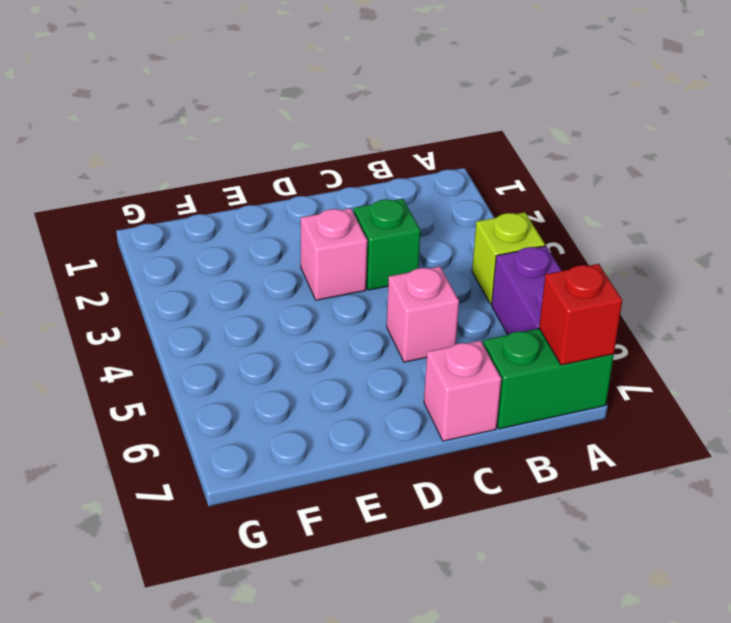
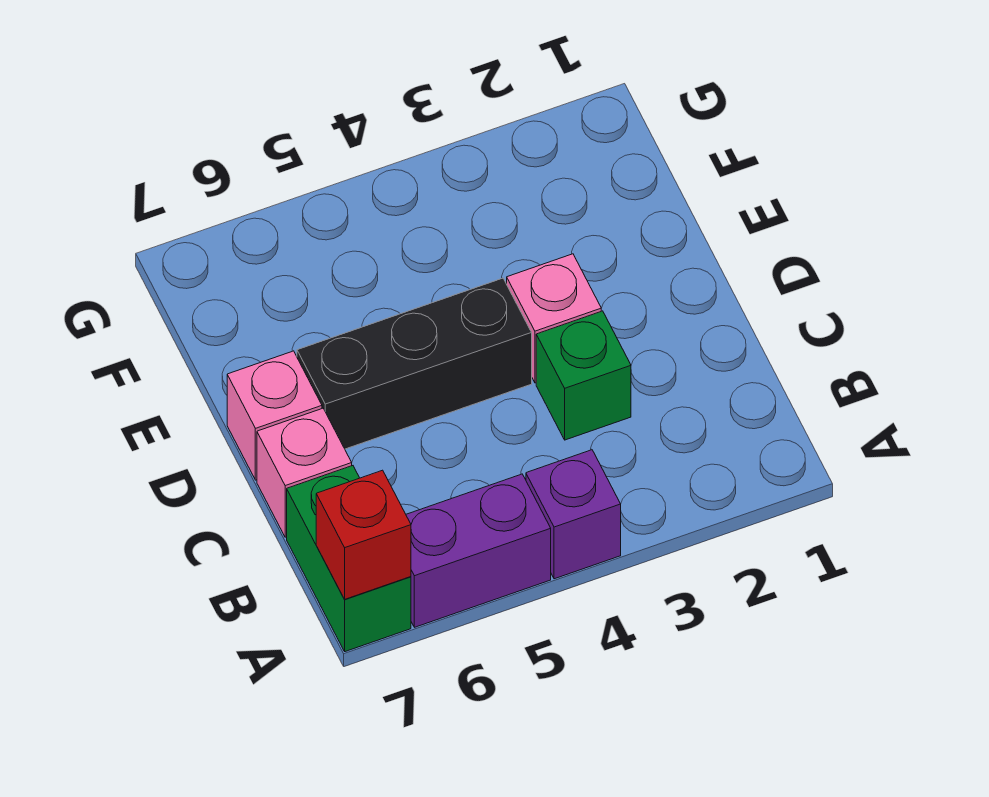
lime 1x1 brick [472,212,545,304] -> purple 1x1 brick [526,450,621,579]
pink 1x1 brick [387,267,459,362] -> pink 1x1 brick moved to [227,351,322,480]
none -> black 1x3 brick [297,278,532,449]

